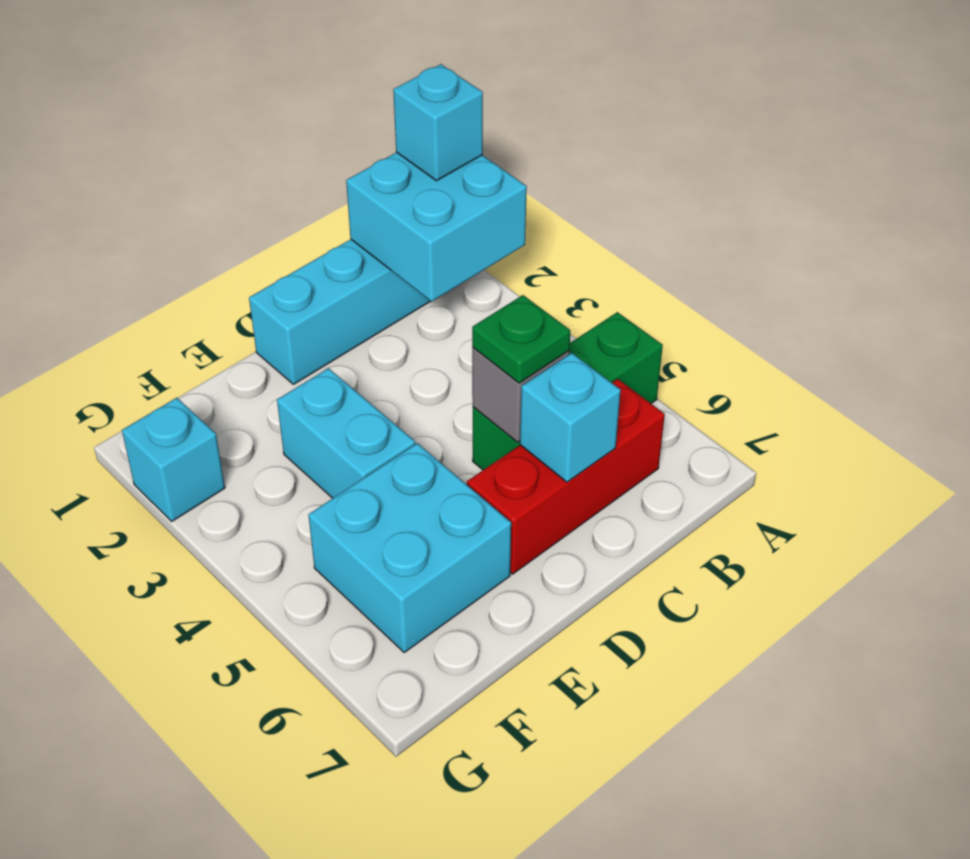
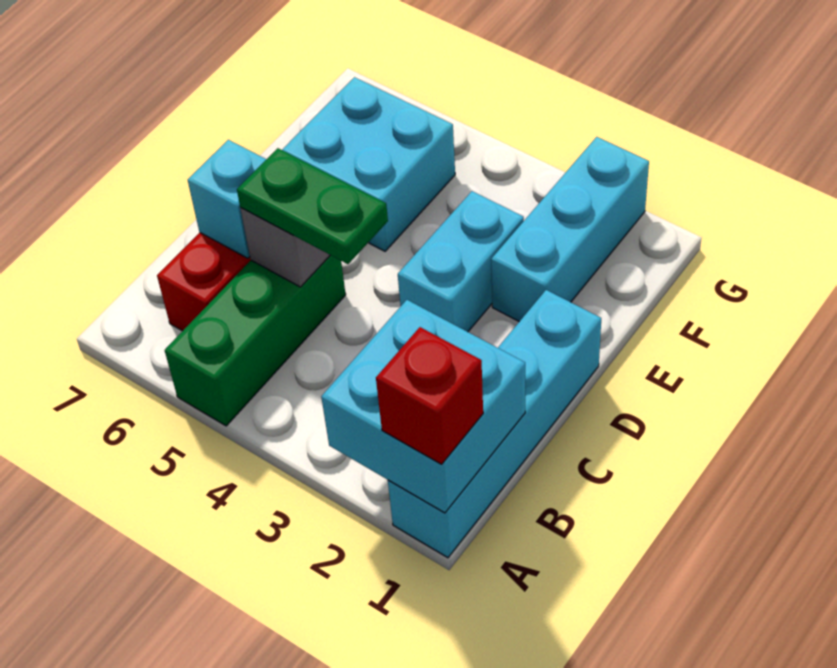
cyan 1x1 brick [393,64,483,181] -> red 1x1 brick [376,327,483,464]
green 1x1 plate [472,295,570,383] -> green 1x2 plate [237,148,388,264]
cyan 1x2 brick [277,368,415,498] -> cyan 1x2 brick turned to [398,191,524,332]
cyan 1x1 brick [122,398,225,521] -> cyan 1x3 brick [491,137,649,322]

